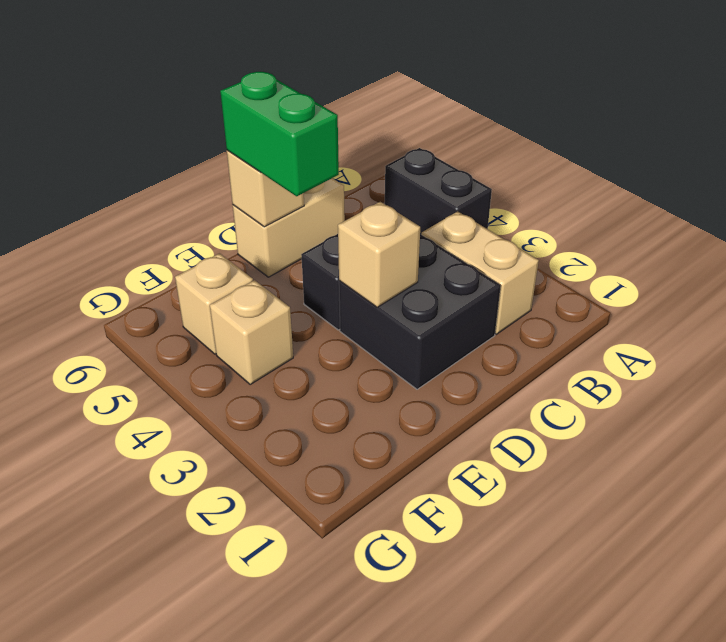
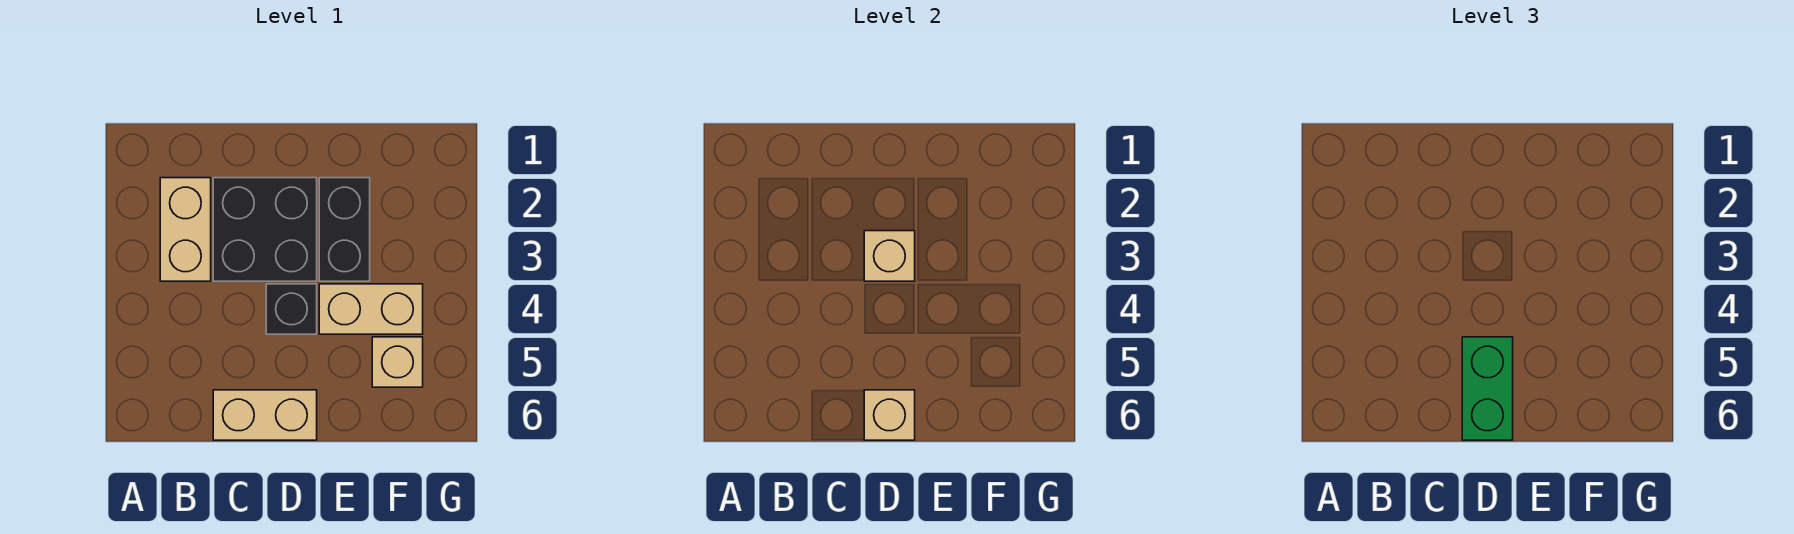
black 1x2 brick [385,148,492,234] -> black 1x2 brick moved to [319,178,370,281]
tan 1x1 brick [210,280,293,385] -> tan 1x2 brick [319,284,423,334]

